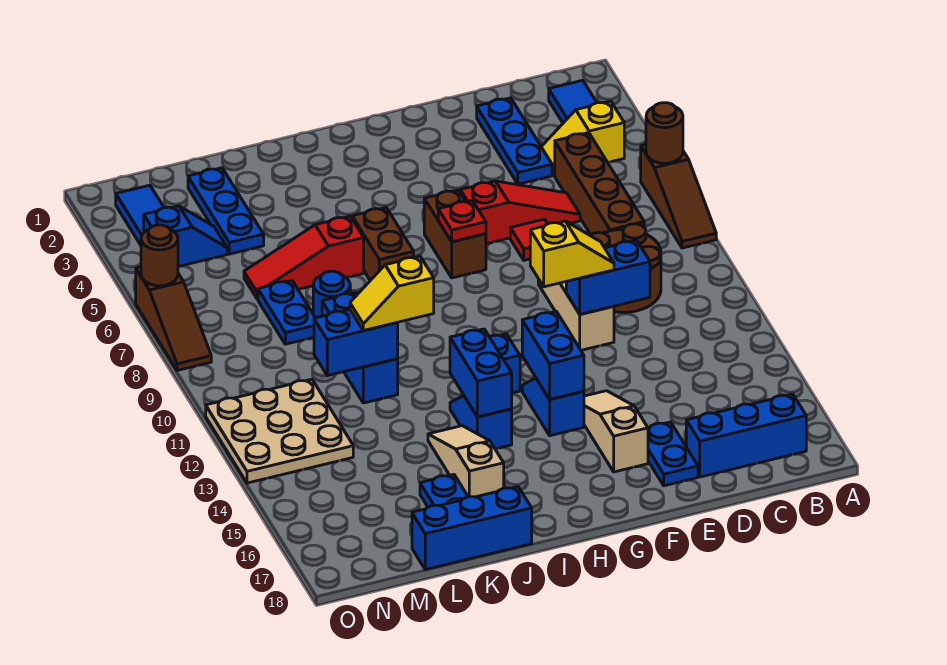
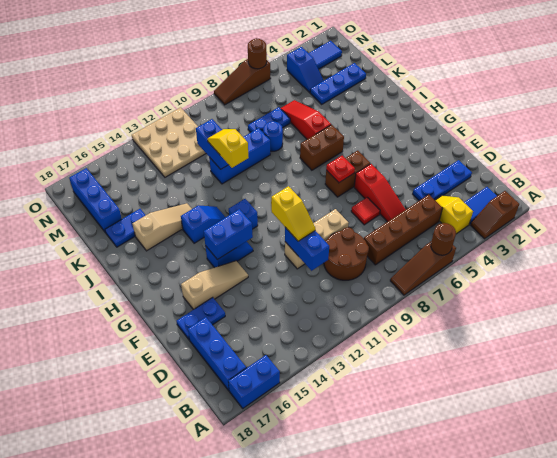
none -> brown 1x2 slope [471,191,519,239]
blue 1x2 brick [450,329,512,417] -> blue 1x2 brick moved to [228,355,280,408]
blue 1x3 brick [412,487,532,569] -> blue 1x3 brick moved to [69,168,122,233]

